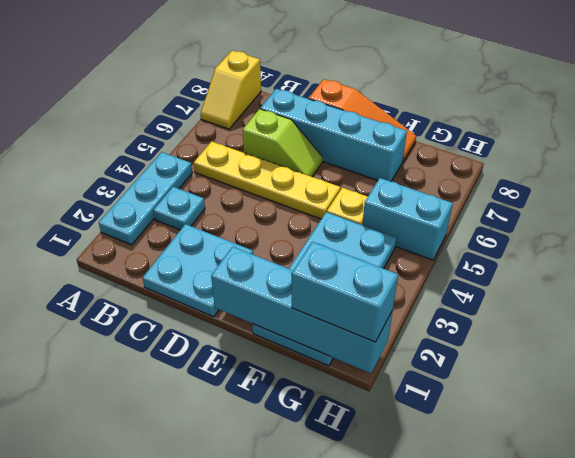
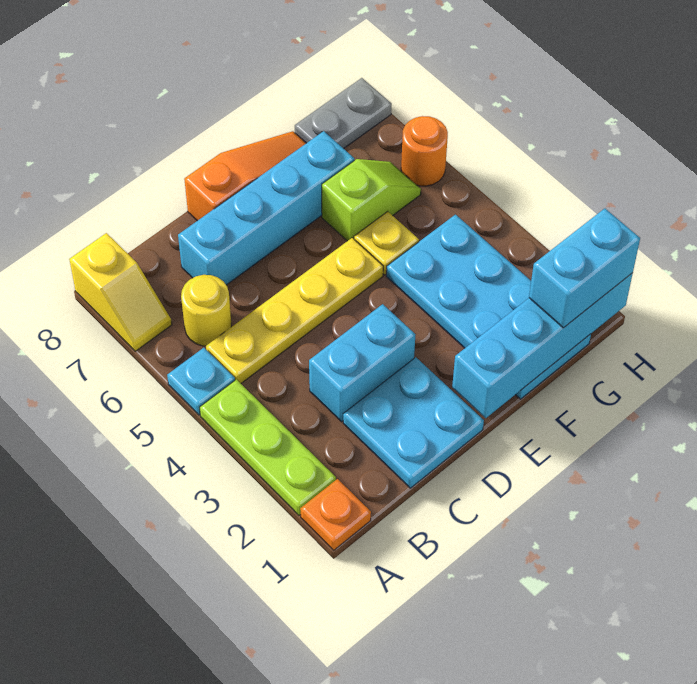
none -> orange 1x1 plate [300,479,371,550]
cyan 1x3 plate [99,152,192,245] -> lime 1x3 plate [200,379,336,515]
cyan 1x1 plate [153,187,205,230] -> cyan 1x1 plate moved to [167,348,235,415]
none -> yellow 1x1 round brick [181,275,231,346]
lime 1x2 slope [243,109,322,177] -> lime 1x2 slope moved to [322,159,421,241]
cyan 1x2 brick [362,178,453,260] -> cyan 1x2 brick moved to [309,304,415,422]
none -> grey 1x2 plate [295,78,392,149]
none -> orange 1x1 round brick [401,116,448,186]

